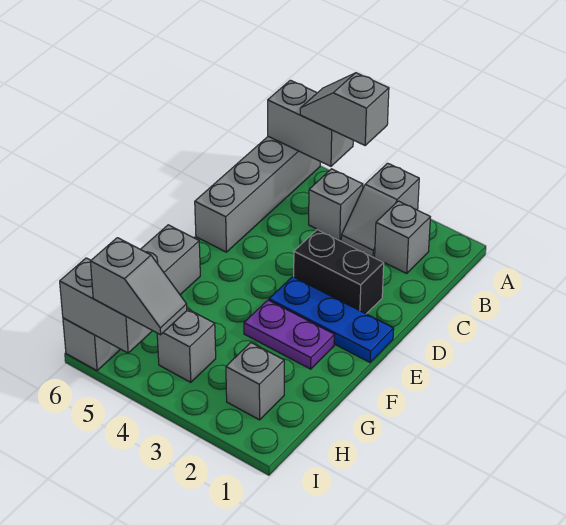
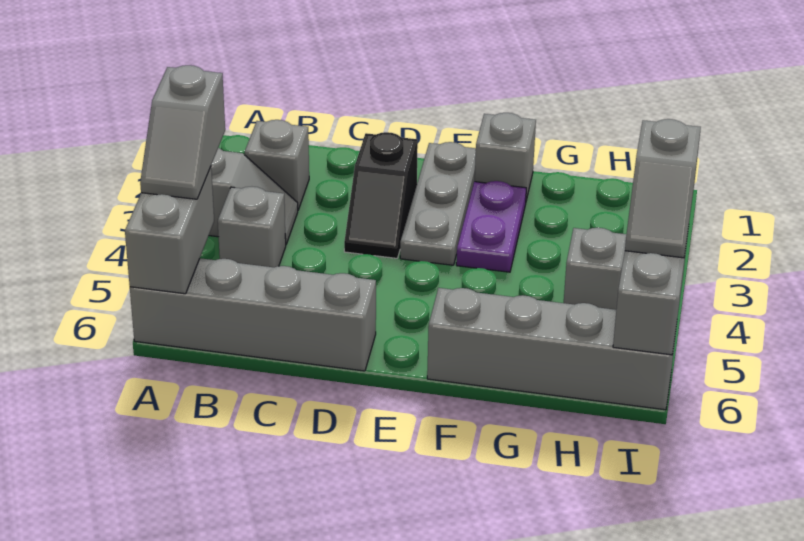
black 1x2 brick [294,230,384,314] -> black 1x2 slope [344,132,418,258]
blue 1x3 plate [269,277,394,362] -> grey 1x3 plate [400,142,476,265]
grey 1x1 brick [226,343,284,420] -> grey 1x1 brick moved to [475,113,536,201]
grey 1x2 slope [90,238,187,335] -> grey 1x2 slope turned to [625,119,701,258]

